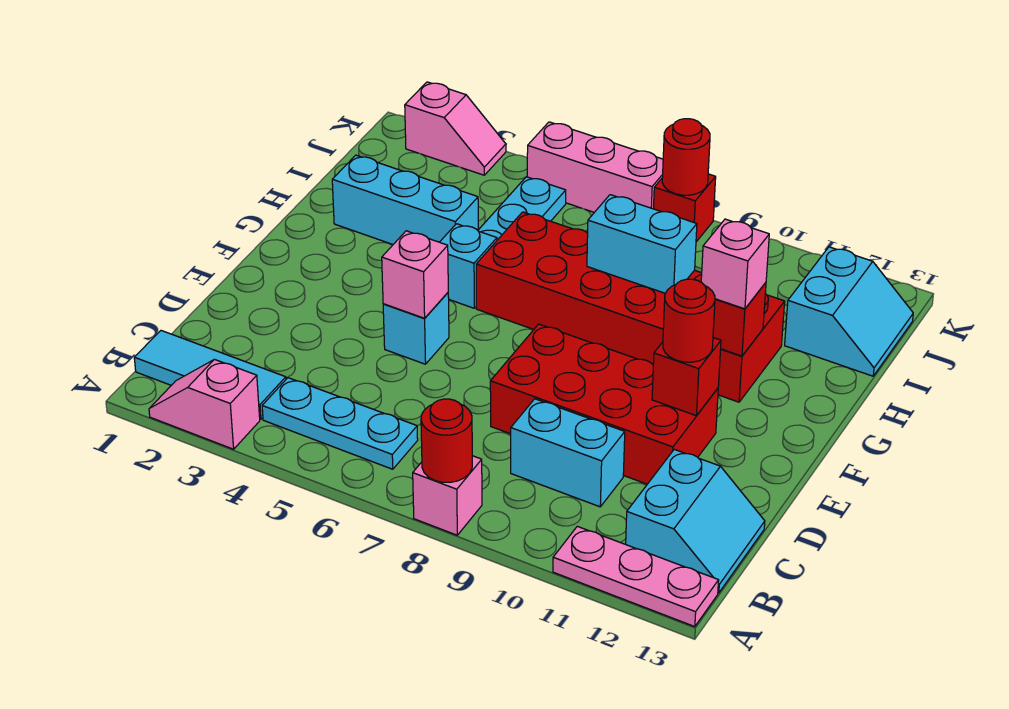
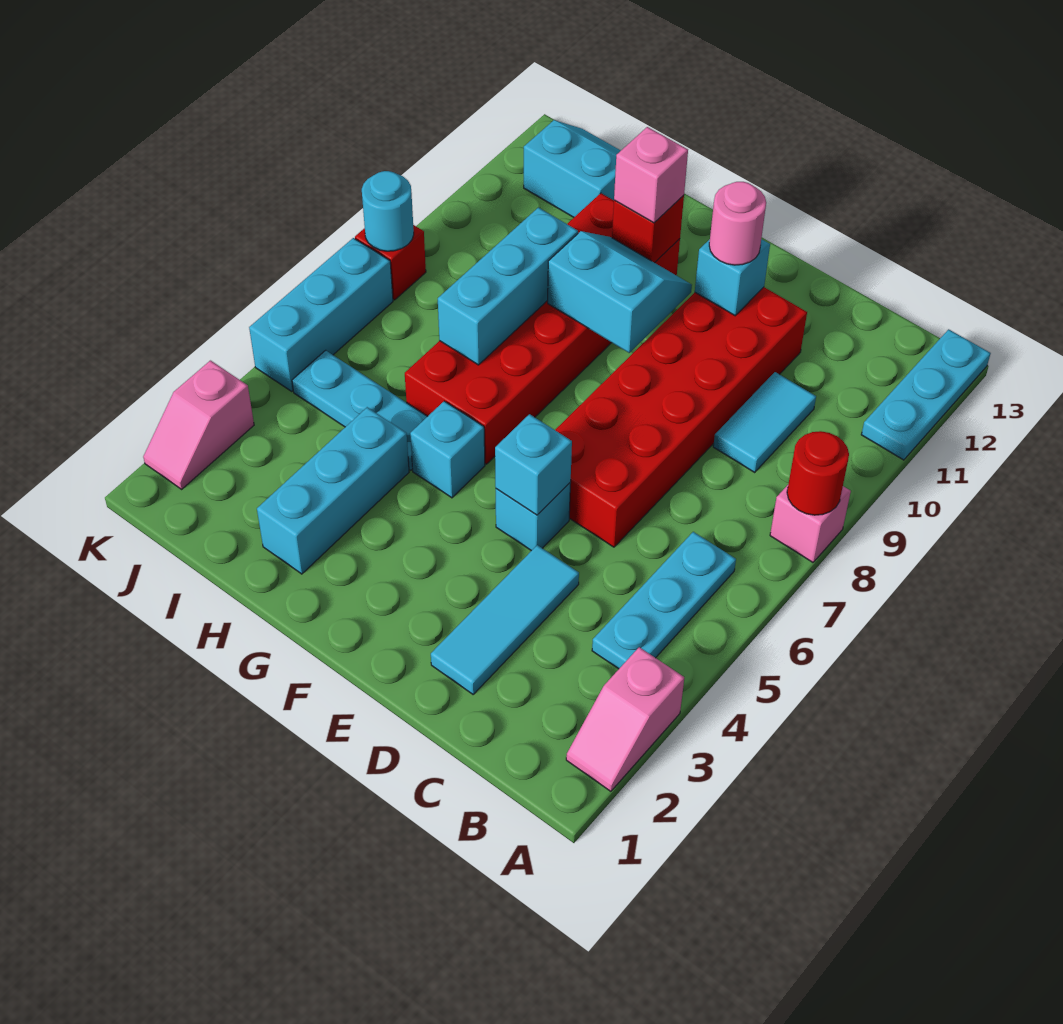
pink 1x3 plate [553,526,719,627] -> cyan 1x3 plate [861,329,991,460]
cyan 1x3 tile [134,331,286,419] -> cyan 1x3 tile moved to [431,545,579,694]
cyan 2x2 slope [626,449,765,593] -> cyan 2x2 slope moved to [548,231,692,353]
cyan 1x2 brick [511,399,625,507] -> cyan 1x2 tile [713,372,816,472]
red 2x4 brick [490,324,718,484] -> red 2x6 brick [555,287,807,547]
pink 1x1 brick [382,231,448,318] -> cyan 1x1 brick [495,414,572,515]
red 1x1 brick [652,338,721,416] -> cyan 1x1 brick [695,239,770,316]
red 1x1 round brick [663,279,715,362] -> pink 1x1 round brick [709,182,766,265]
cyan 1x2 brick [587,195,697,293] -> cyan 1x3 brick [438,208,578,365]
pink 1x2 slope [405,82,506,175] -> pink 1x2 slope turned to [143,361,254,489]
pink 1x3 brick [527,122,663,212] -> cyan 1x3 brick [249,238,393,391]
red 1x1 round brick [662,119,710,195] -> cyan 1x1 round brick [362,171,414,251]

